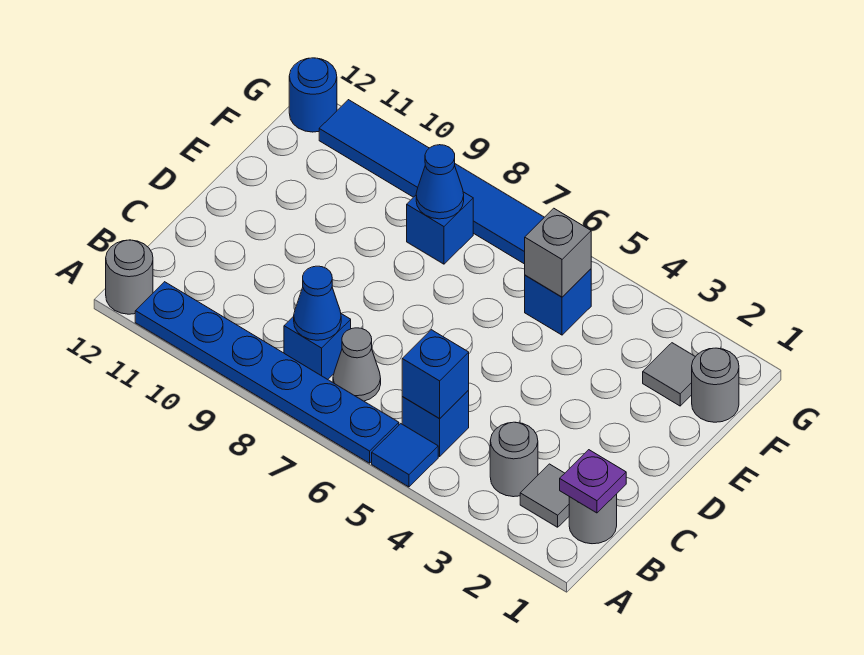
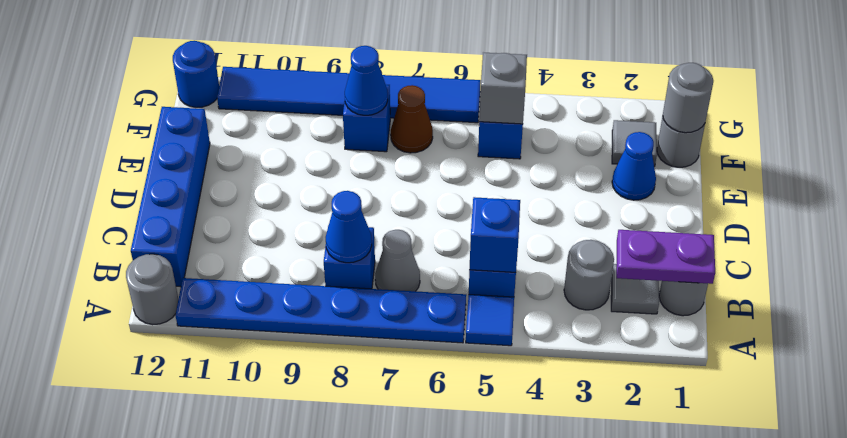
purple 1x1 plate [560,450,626,513] -> purple 1x2 plate [617,230,715,284]
none -> blue 1x4 brick [131,107,210,287]
none -> blue 1x1 cone [612,132,656,200]
none -> grey 1x1 round brick [663,63,713,133]
none -> brown 1x1 cone [391,85,433,153]

